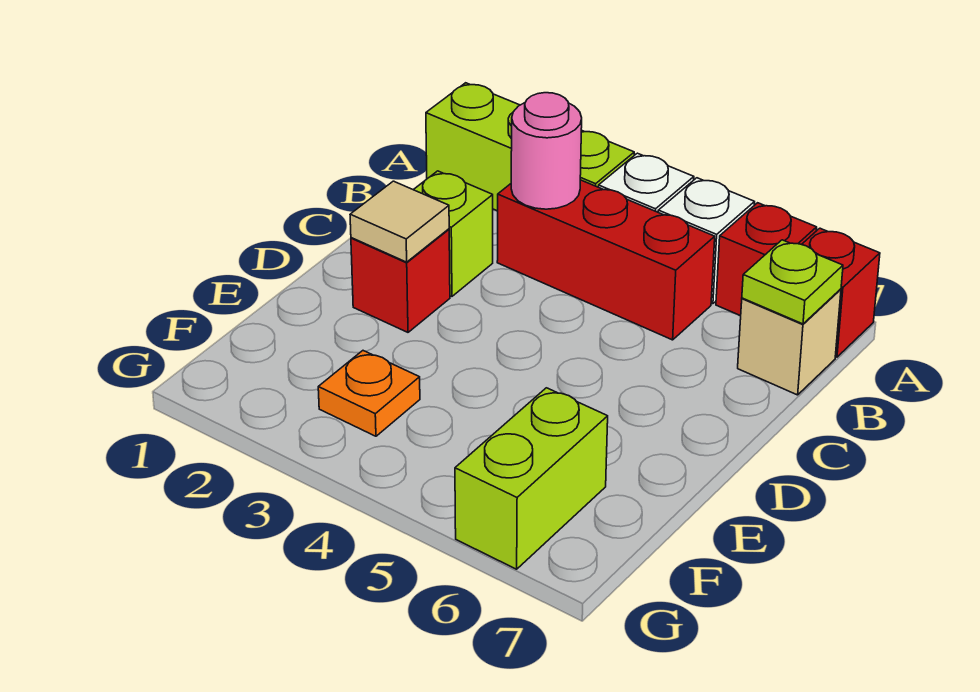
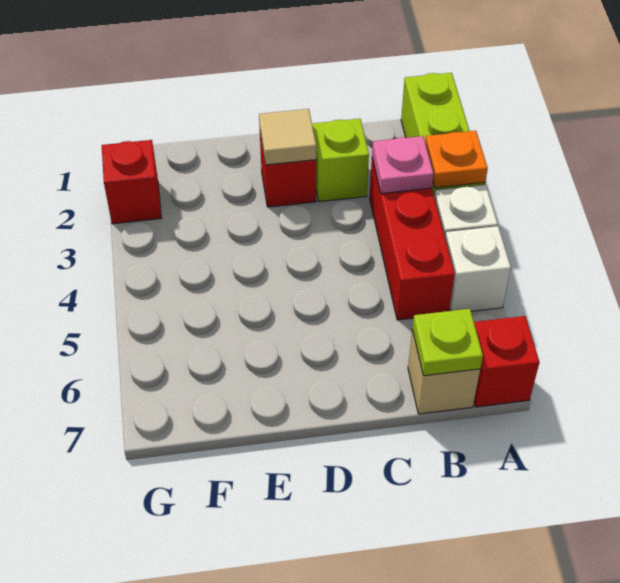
red 1x1 brick [716,203,817,316] -> red 1x1 brick moved to [102,140,161,224]
pink 1x1 round brick [511,93,582,209] -> pink 1x1 plate [372,136,434,194]
orange 1x1 plate [318,351,420,436] -> orange 1x1 plate moved to [425,131,488,188]
lime 1x2 brick [455,388,608,569] -> none

